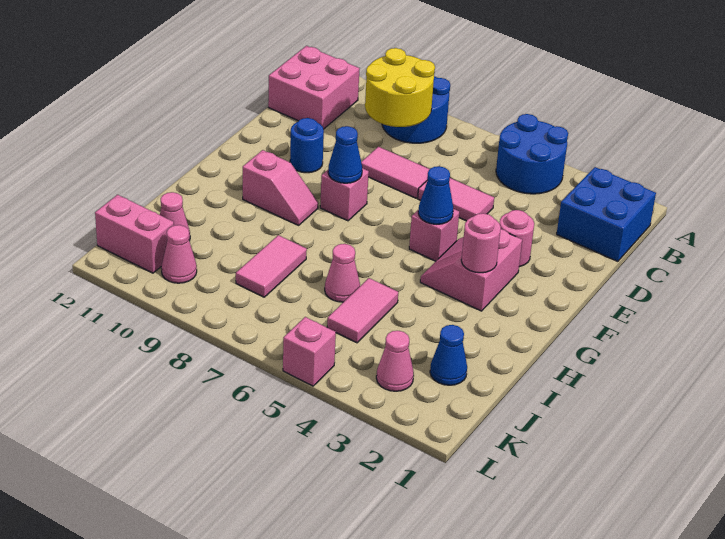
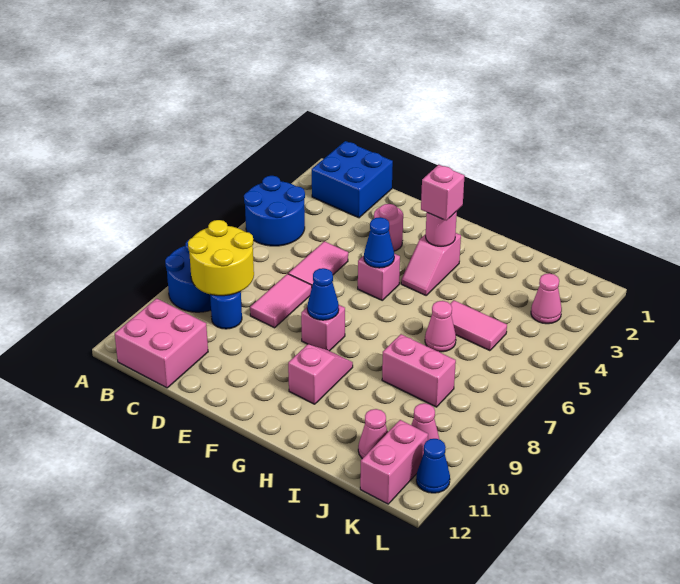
blue 1x1 round brick [290,118,324,173] -> blue 1x1 round brick moved to [210,292,242,329]
pink 2x2 slope [420,229,522,311] -> pink 1x2 slope [401,233,461,295]
pink 1x2 tile [236,235,307,297] -> pink 1x2 brick [382,334,456,407]
blue 1x1 cone [430,325,467,385] -> blue 1x1 cone moved to [416,439,450,493]
pink 1x1 brick [283,317,336,386] -> pink 1x1 brick moved to [421,165,464,220]

